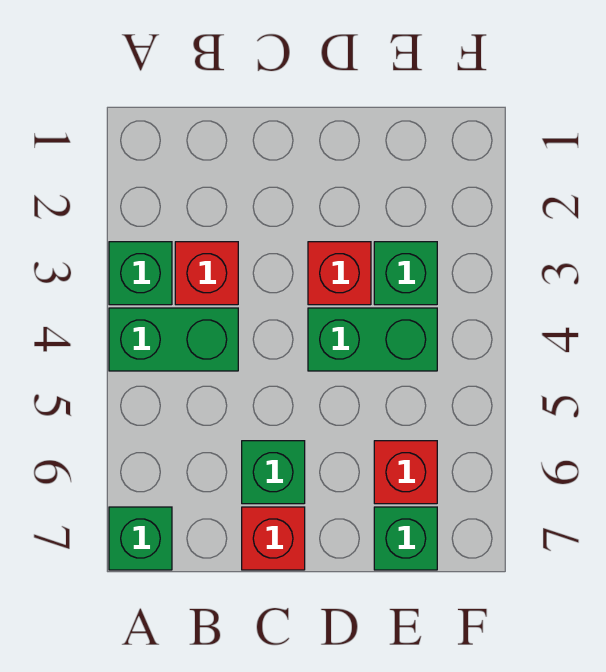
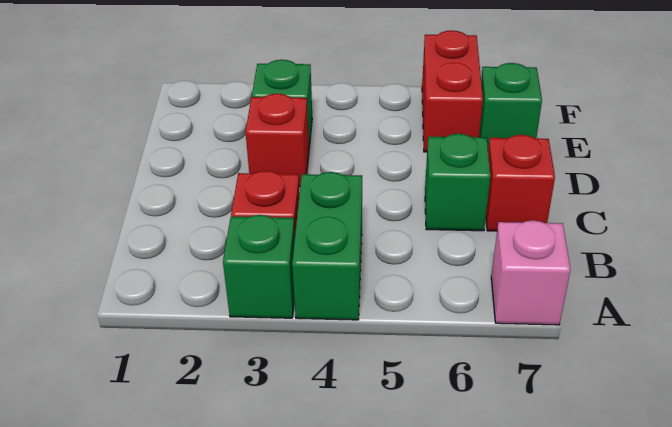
green 1x1 brick [109,507,172,570] -> pink 1x1 brick [491,220,571,325]
green 1x2 brick [308,308,437,371] -> none
red 1x1 brick [374,441,437,504] -> red 1x2 brick [422,30,483,152]

